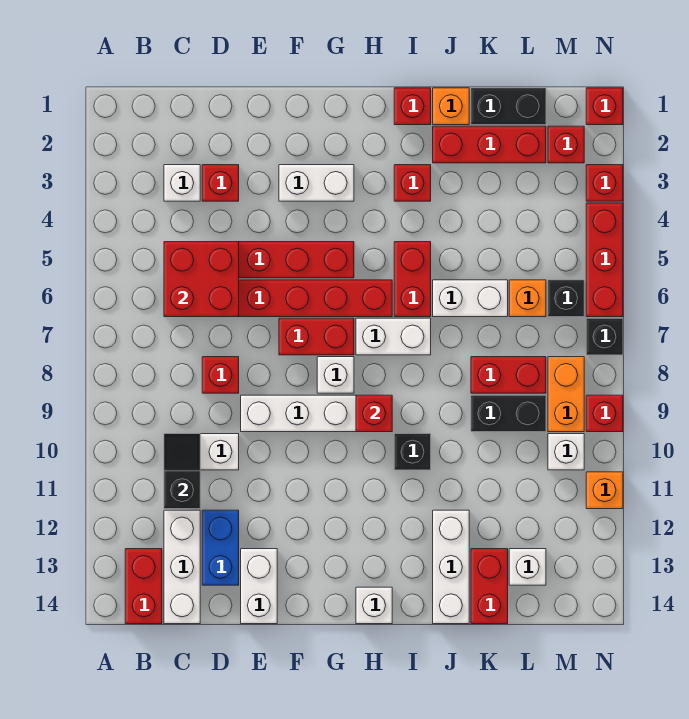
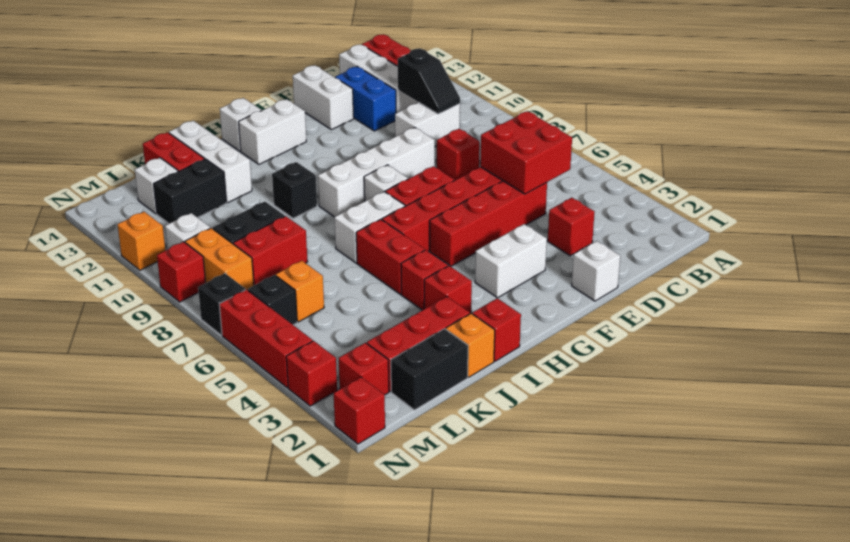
white 1x1 brick [164,165,200,201] -> white 1x1 brick moved to [572,241,620,301]
red 1x1 brick [356,395,392,432] -> red 1x1 brick moved to [401,250,448,310]
white 1x2 brick [433,280,508,317] -> white 1x2 brick moved to [239,99,306,164]
none -> black 1x2 brick [154,159,226,224]

